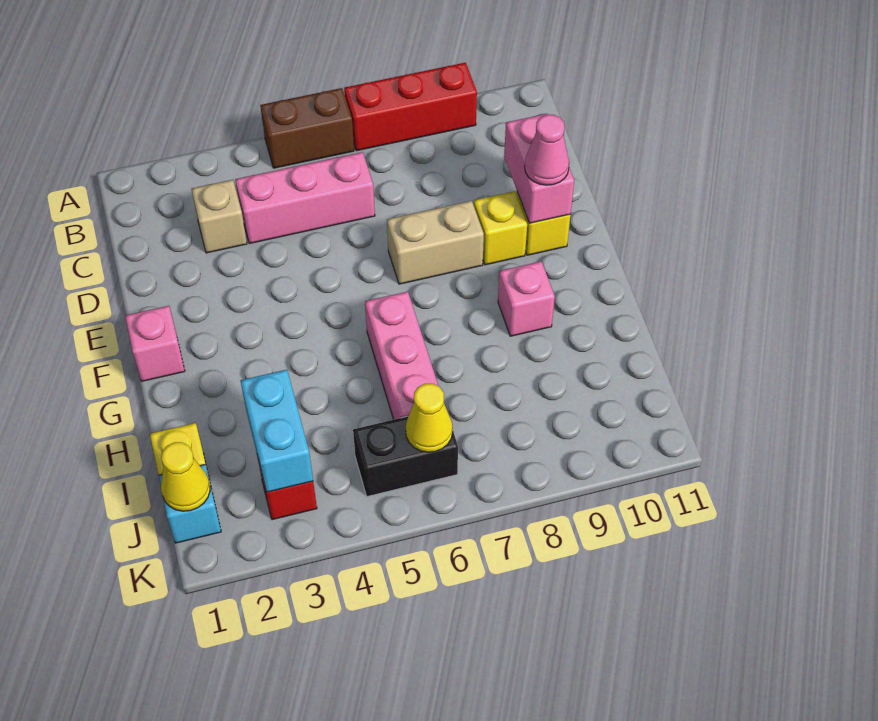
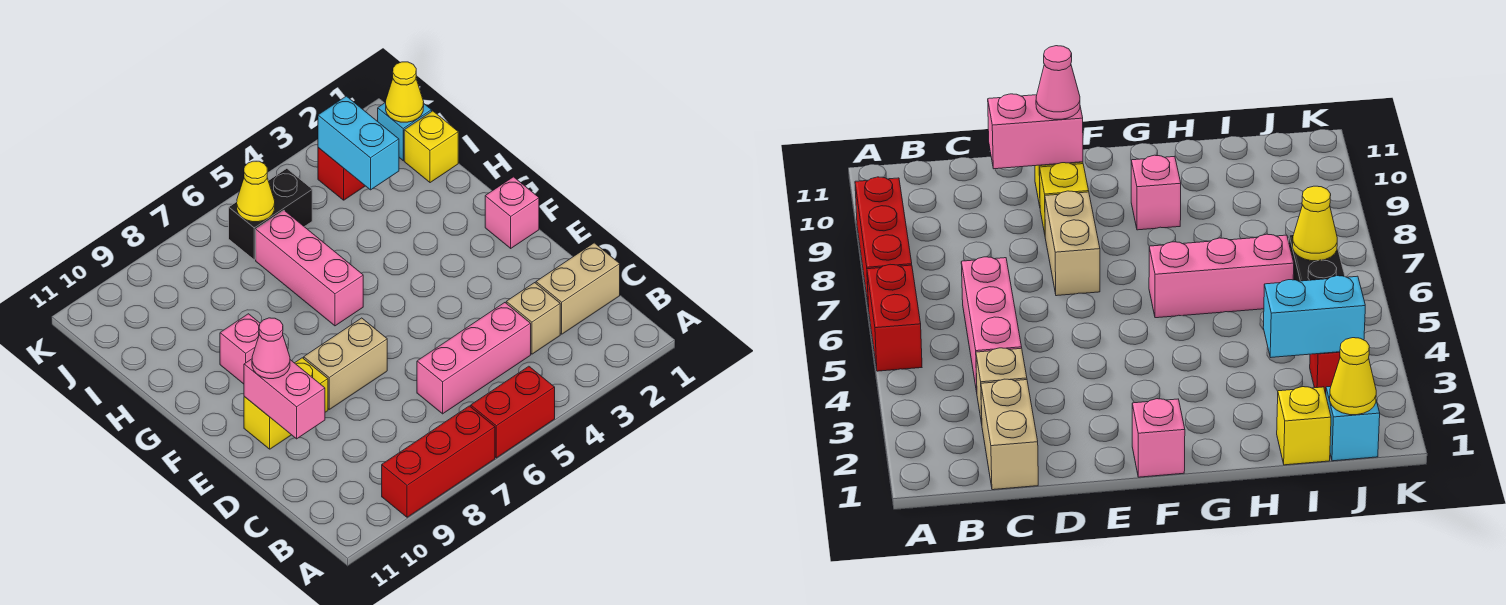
brown 1x2 brick [260,88,354,168] -> red 1x2 brick [471,366,555,458]
none -> tan 1x2 brick [536,243,620,334]

